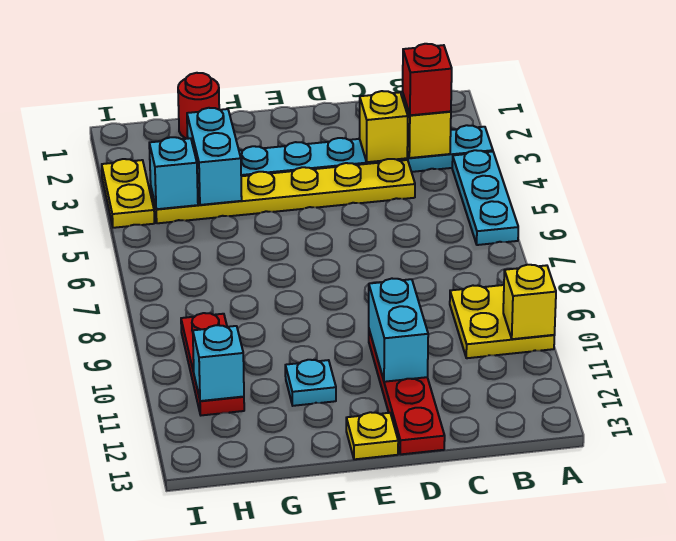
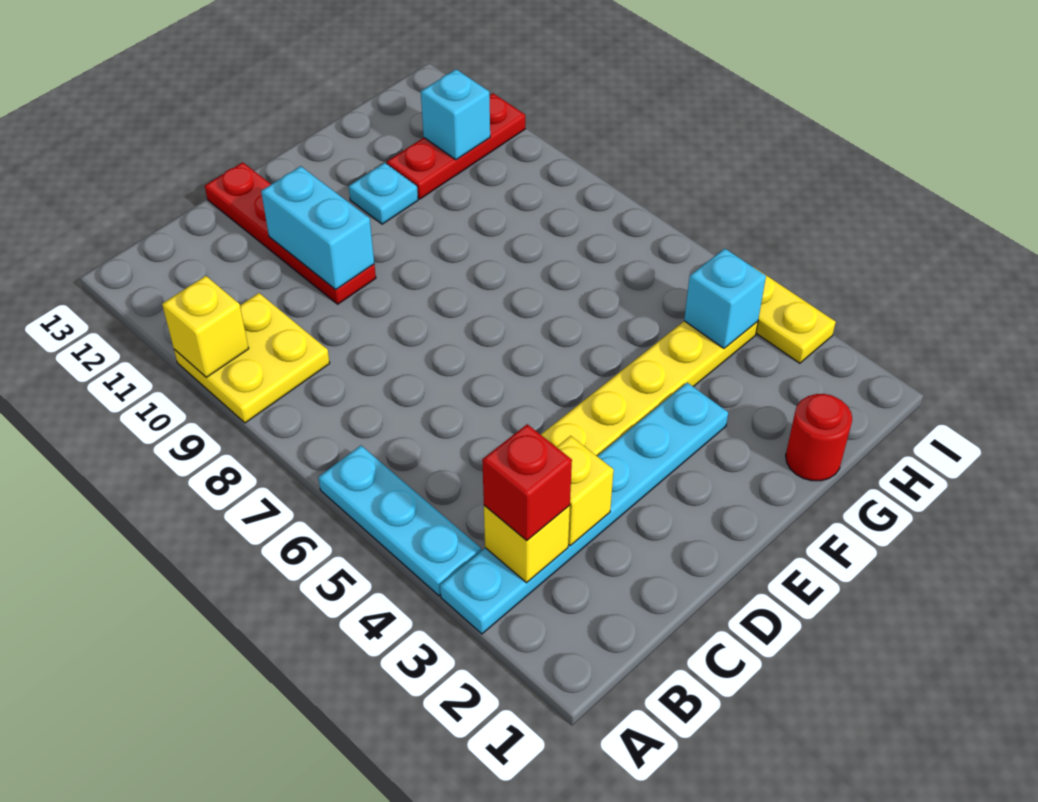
yellow 1x1 plate [346,412,398,459] -> none
cyan 1x2 brick [187,108,242,205] -> none
red 1x3 plate [181,313,244,415] -> red 1x3 plate turned to [387,93,525,199]

